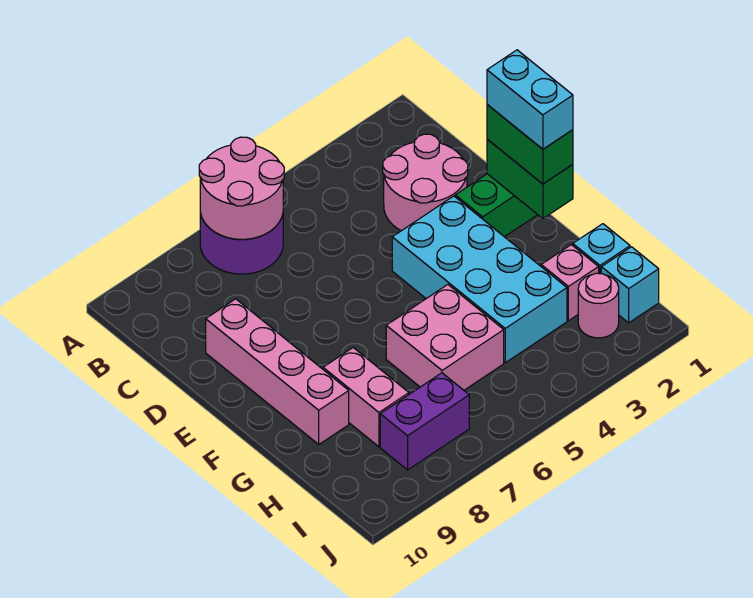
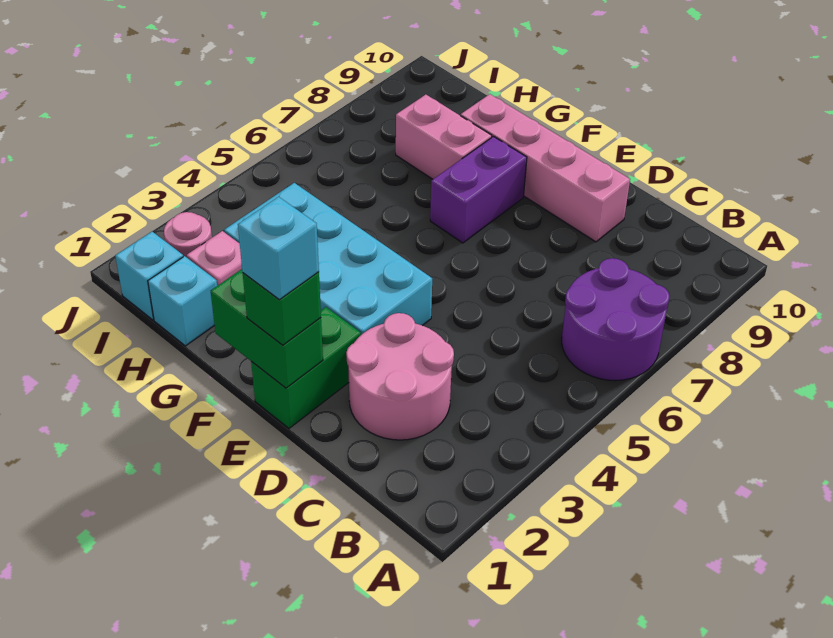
pink 2x2 round brick [199,137,284,239] -> none
green 1x2 brick [487,105,573,184] -> green 1x1 brick [243,272,321,345]
cyan 1x2 brick [487,50,573,149] -> cyan 1x1 brick [238,197,319,300]
pink 2x2 brick [386,285,504,390] -> none
purple 1x2 brick [380,373,469,470] -> purple 1x2 brick moved to [430,137,527,243]

